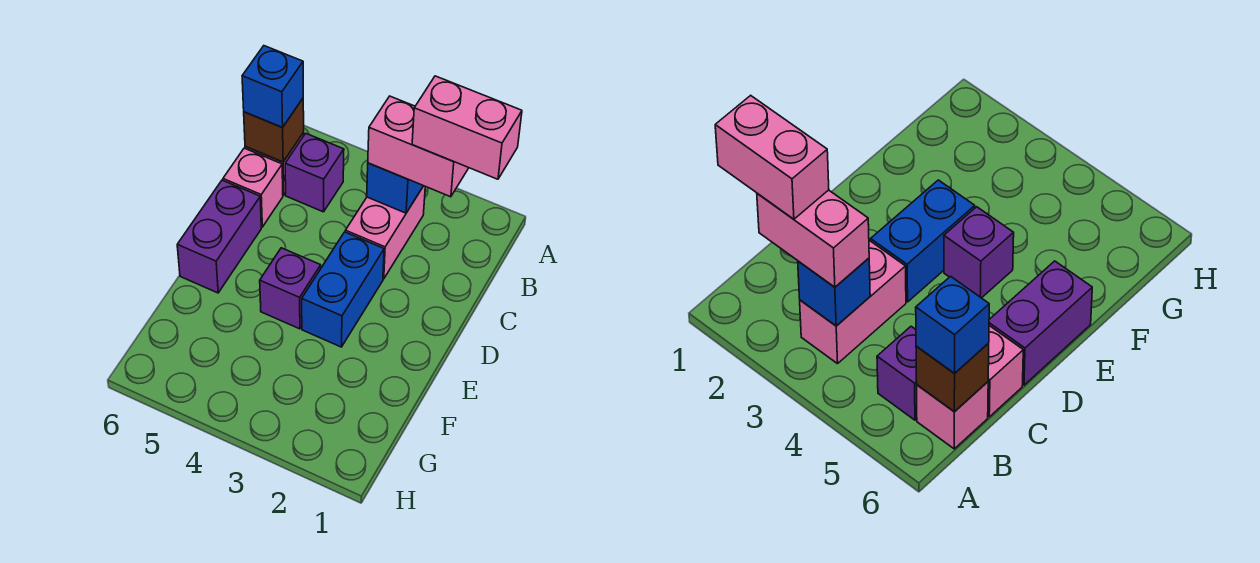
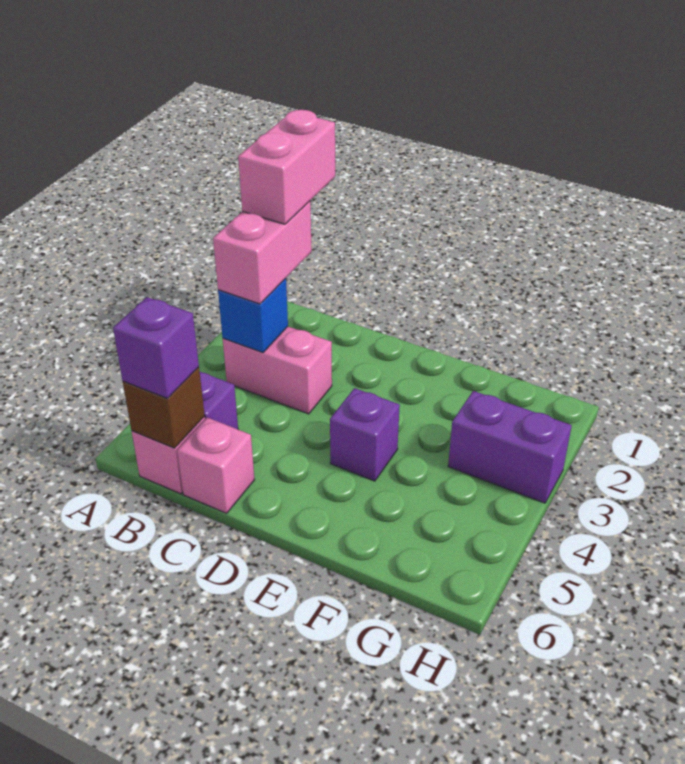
blue 1x1 brick [242,46,303,128] -> purple 1x1 brick [113,297,199,398]
blue 1x2 brick [302,232,384,347] -> none
purple 1x2 brick [177,180,261,293] -> purple 1x2 brick moved to [448,391,572,503]

